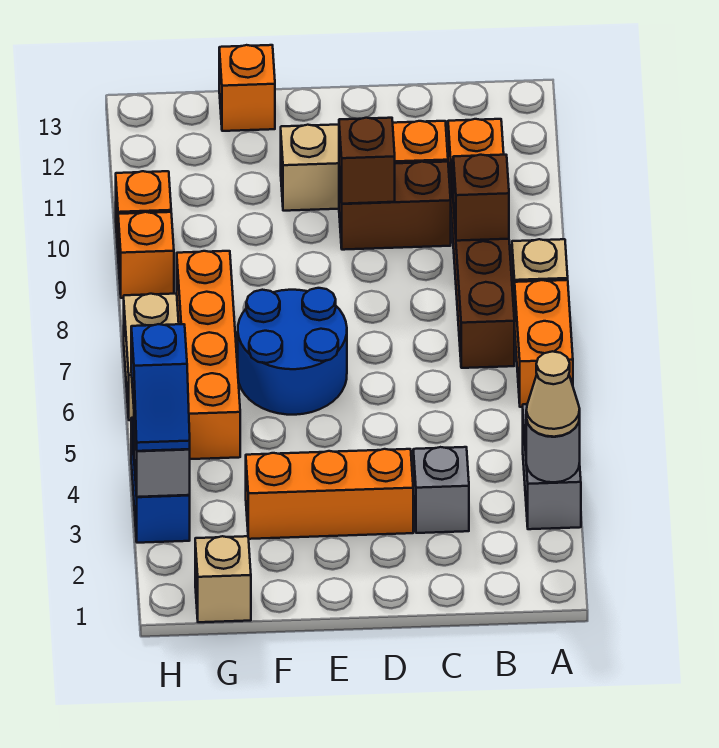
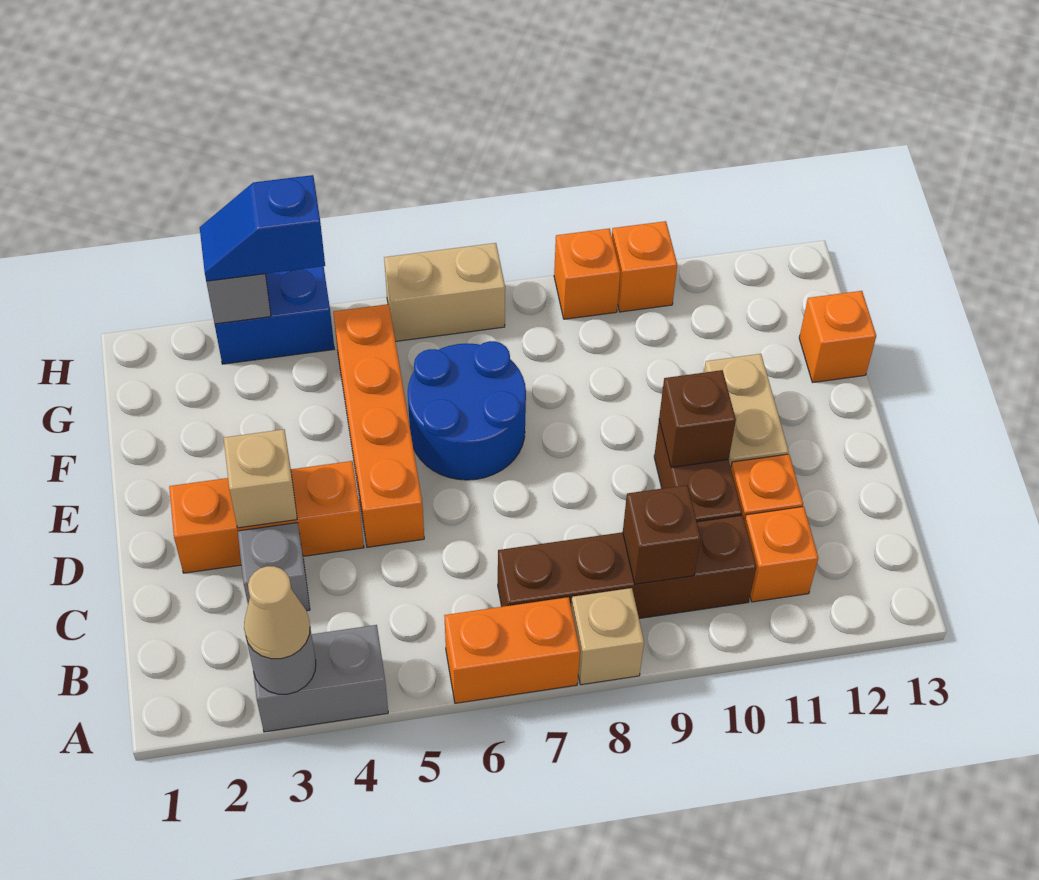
orange 1x3 brick [246,449,413,539] -> orange 1x3 brick turned to [169,461,364,573]
tan 1x1 brick [195,536,251,622] -> tan 1x1 brick moved to [224,429,297,528]
orange 1x4 brick [177,251,240,459] -> orange 1x4 brick turned to [333,304,424,547]

